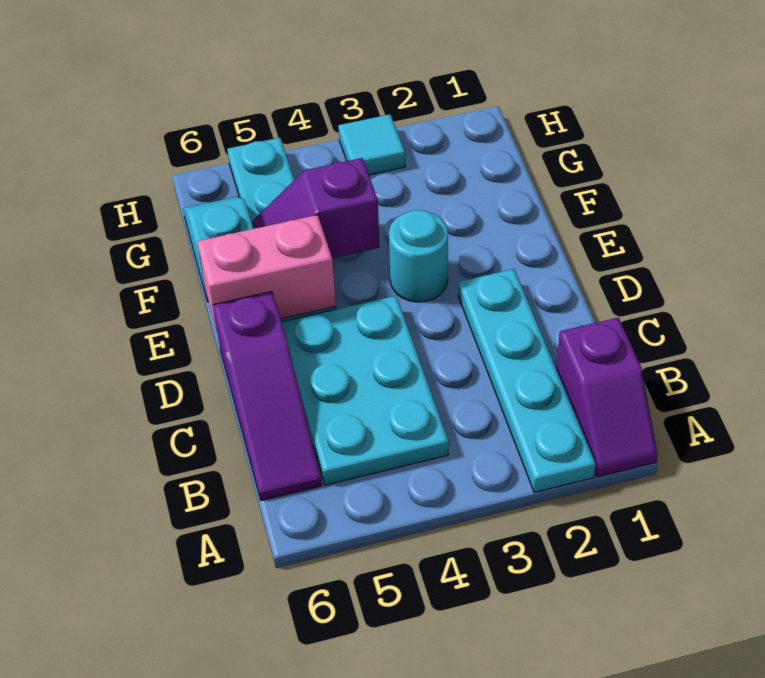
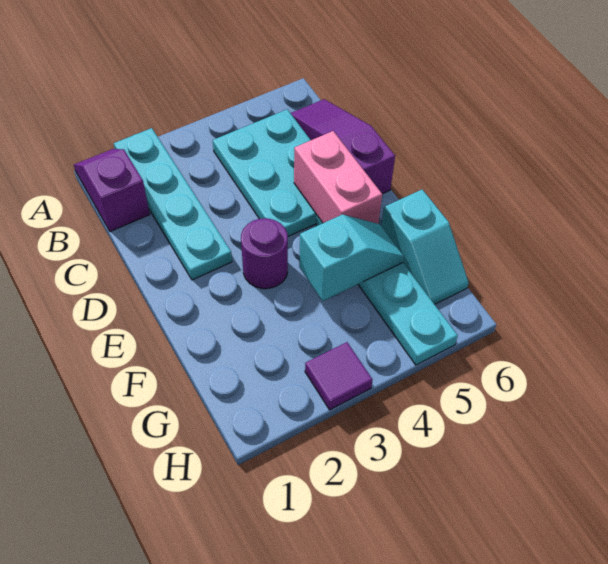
cyan 1x1 round brick [389,210,448,302] -> purple 1x1 round brick [241,218,288,289]
pink 1x2 brick [197,215,336,330] -> pink 1x2 brick turned to [294,131,382,223]
purple 1x2 slope [252,158,380,258] -> cyan 1x2 slope [299,215,404,301]
cyan 1x1 tile [338,114,405,175] -> purple 1x1 tile [305,342,372,410]

